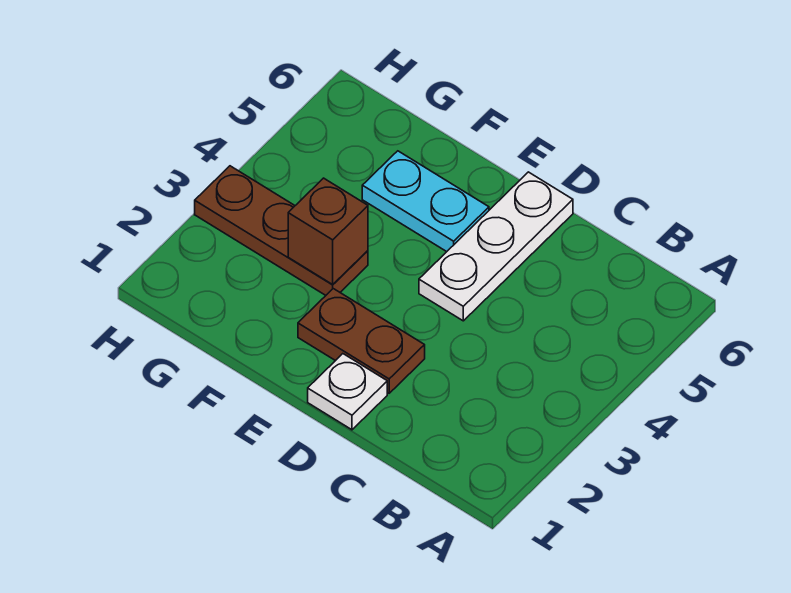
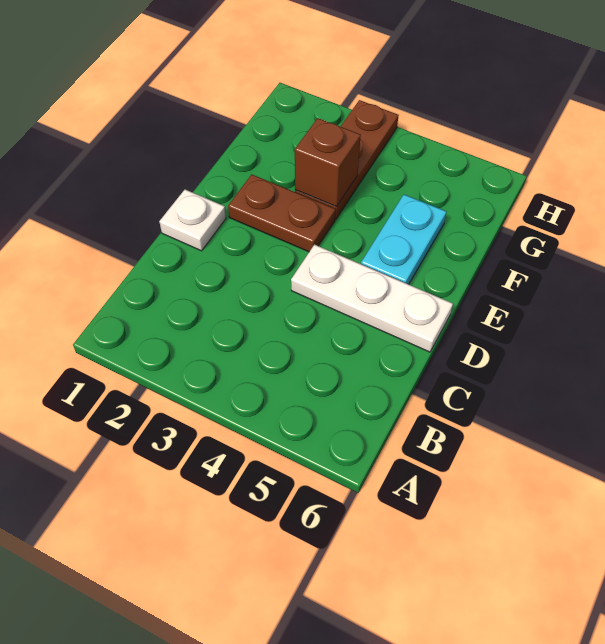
brown 1x2 plate [298,289,425,393] -> brown 1x2 plate turned to [228,174,335,252]

